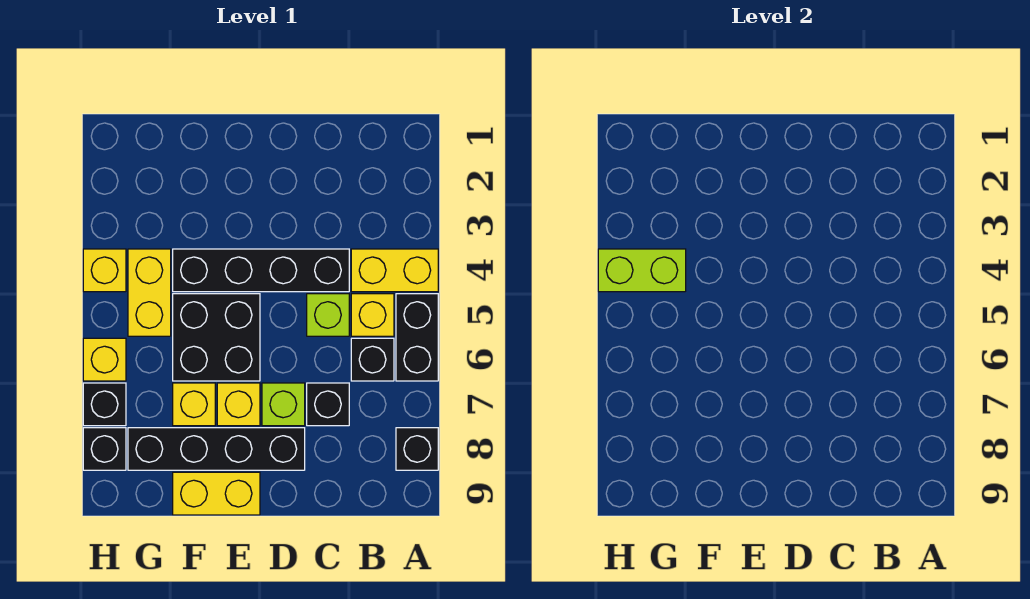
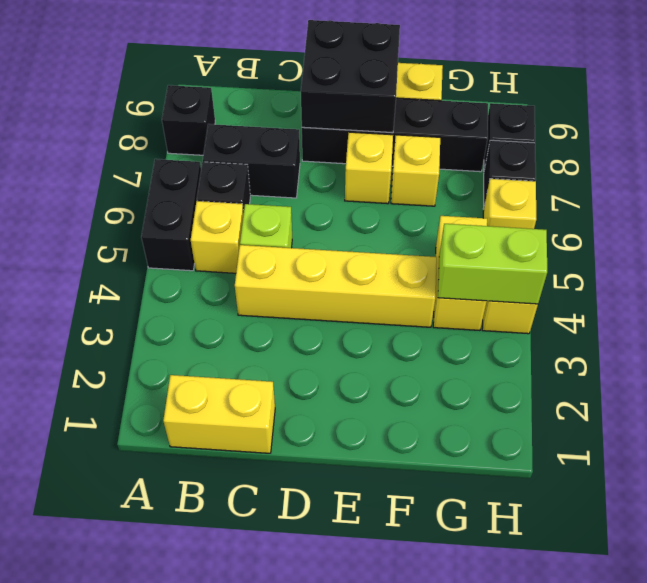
yellow 1x2 brick [351,249,438,292] -> yellow 1x2 brick moved to [163,375,275,453]
black 1x4 brick [173,249,349,292] -> yellow 1x4 brick [235,245,437,327]
black 1x1 brick [307,383,349,426] -> black 1x2 brick [203,124,300,198]
lime 1x1 brick [262,383,305,426] -> none
black 2x2 brick [173,294,260,381] -> black 2x2 brick moved to [301,20,400,133]

